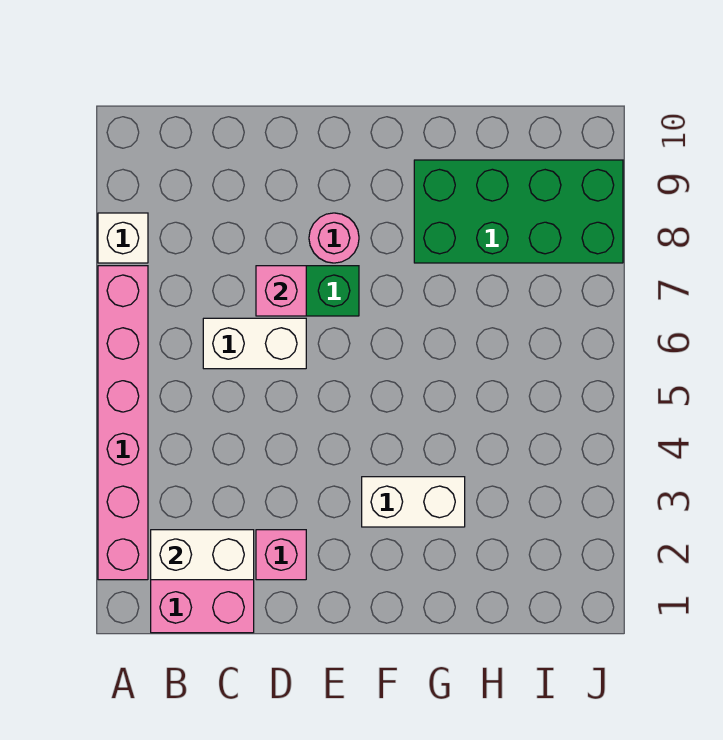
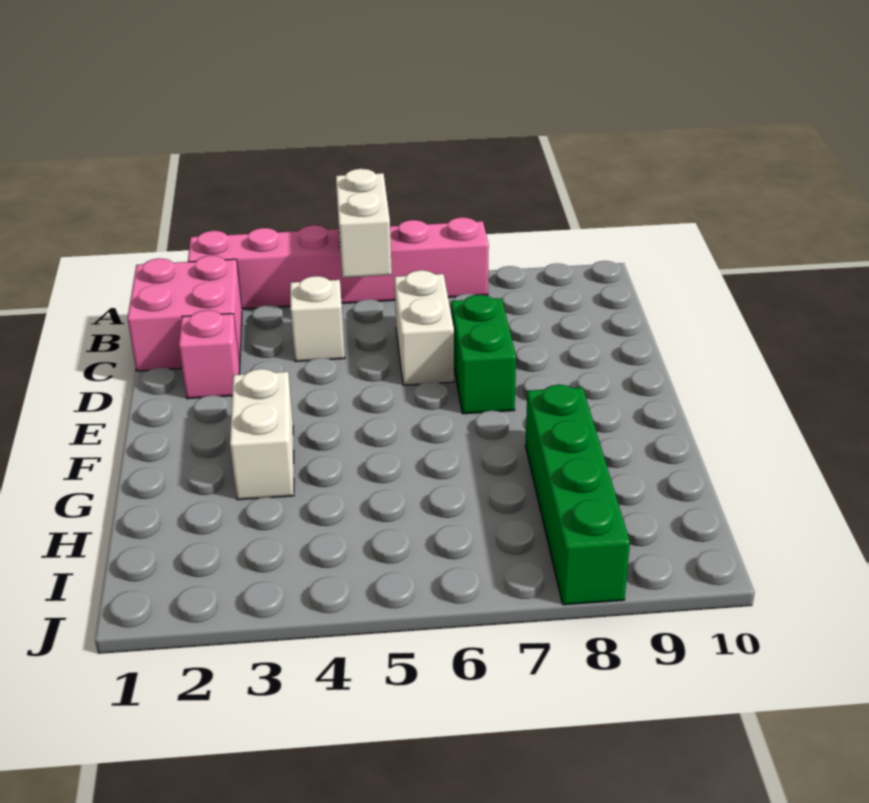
white 1x1 brick [98,213,148,263] -> white 1x1 brick moved to [290,276,345,362]
white 1x2 brick [151,530,254,580] -> white 1x2 brick moved to [336,169,392,278]
pink 1x1 brick [256,266,306,316] -> none
pink 1x1 round brick [309,213,359,263] -> none
green 2x4 brick [414,160,623,263] -> green 1x4 brick [525,385,630,605]

